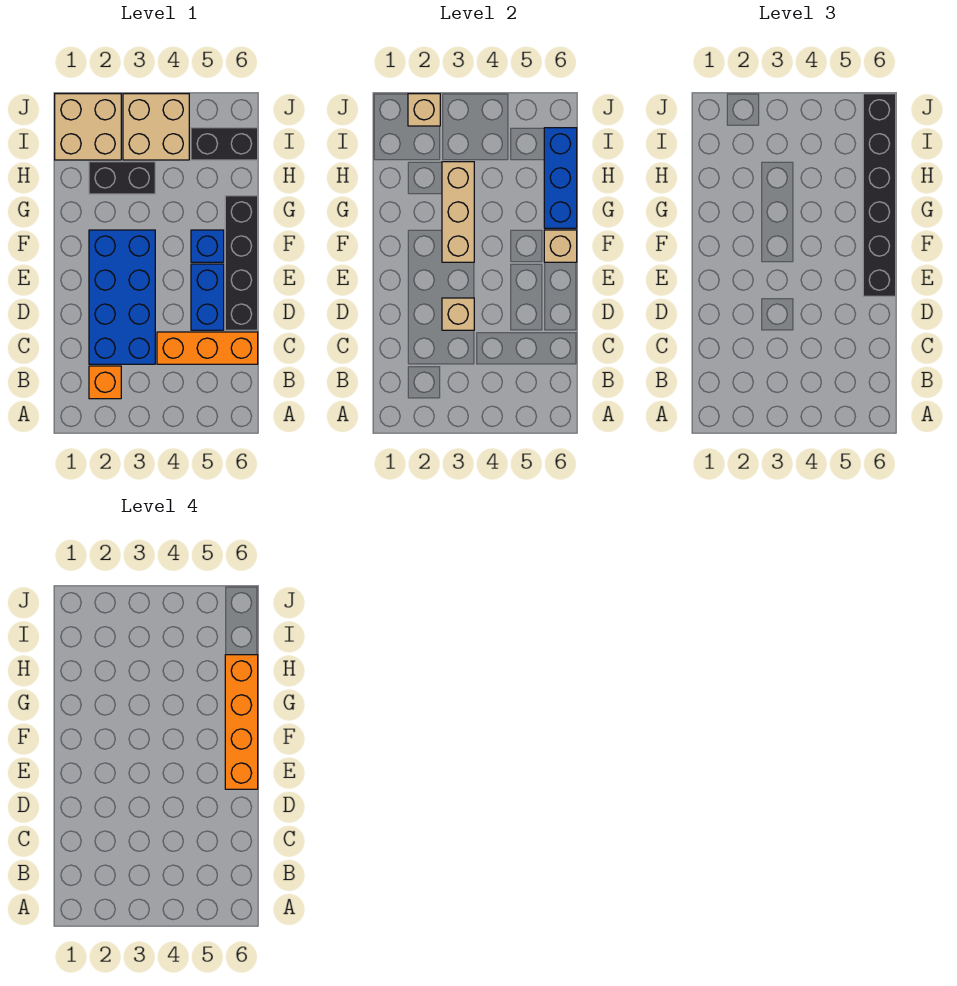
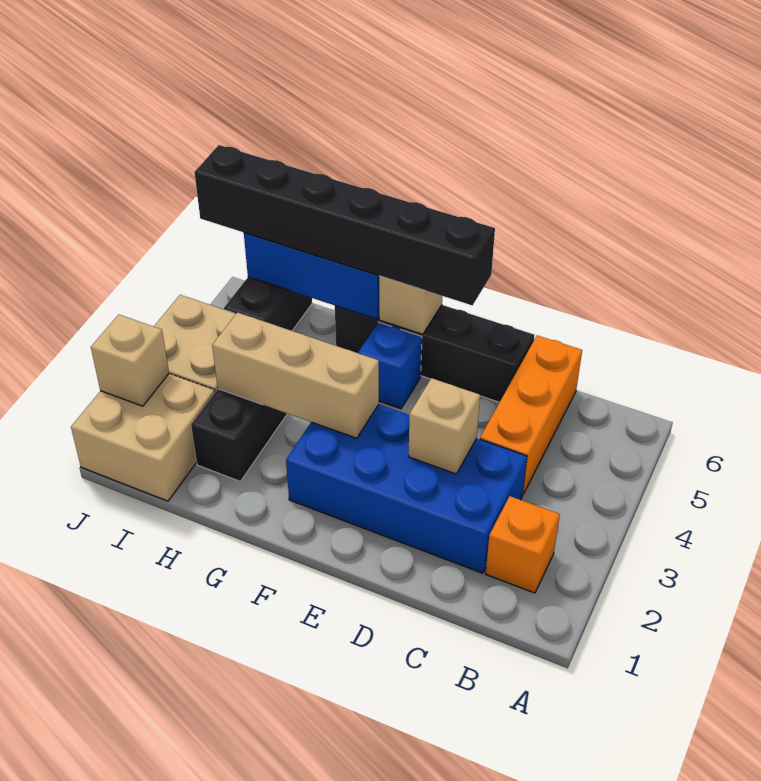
blue 1x2 brick [191,264,224,330] -> none
orange 1x4 brick [225,655,258,789] -> none

